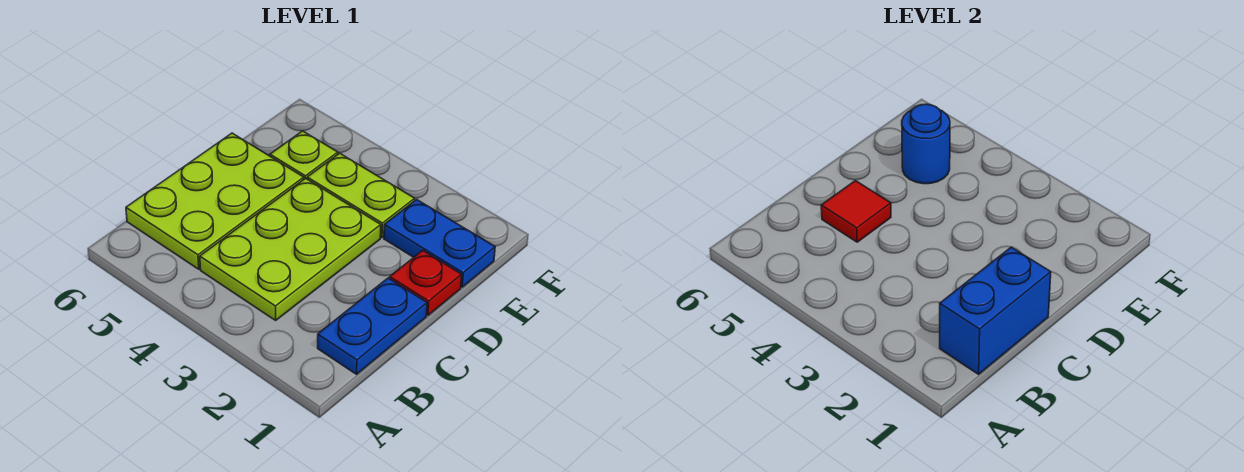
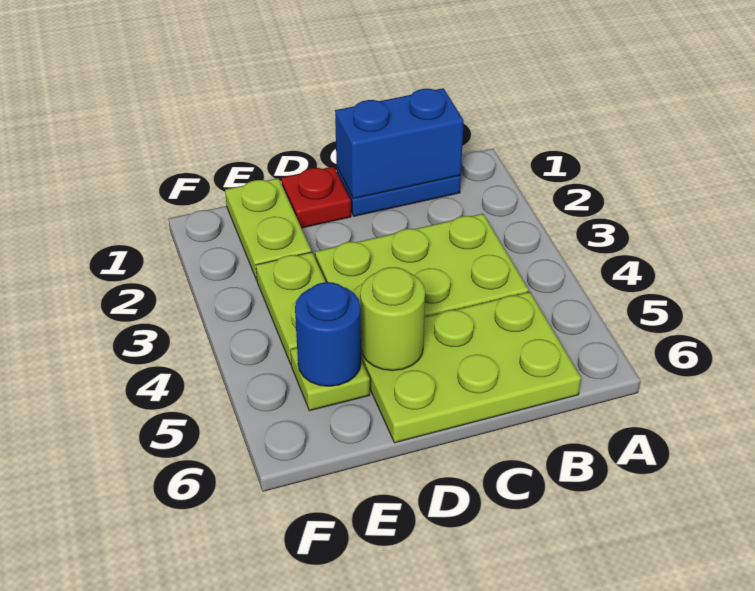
red 1x1 tile [821,181,891,242] -> none
none -> lime 1x1 round brick [360,267,425,371]
blue 1x2 plate [384,200,495,287] -> lime 1x2 plate [225,178,311,280]

